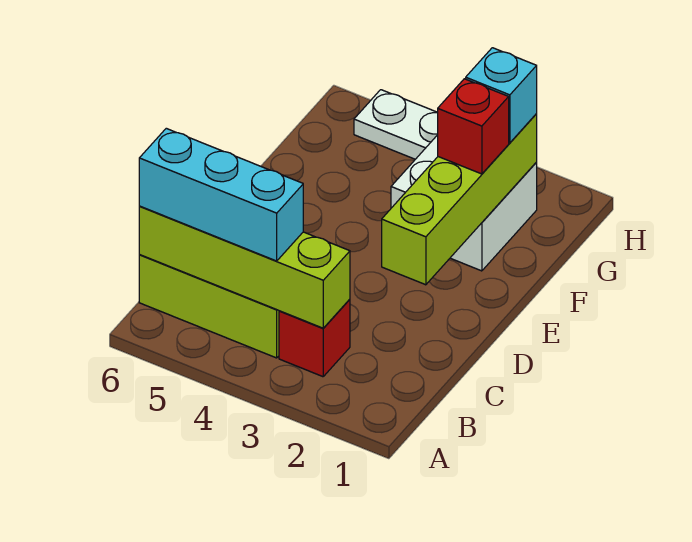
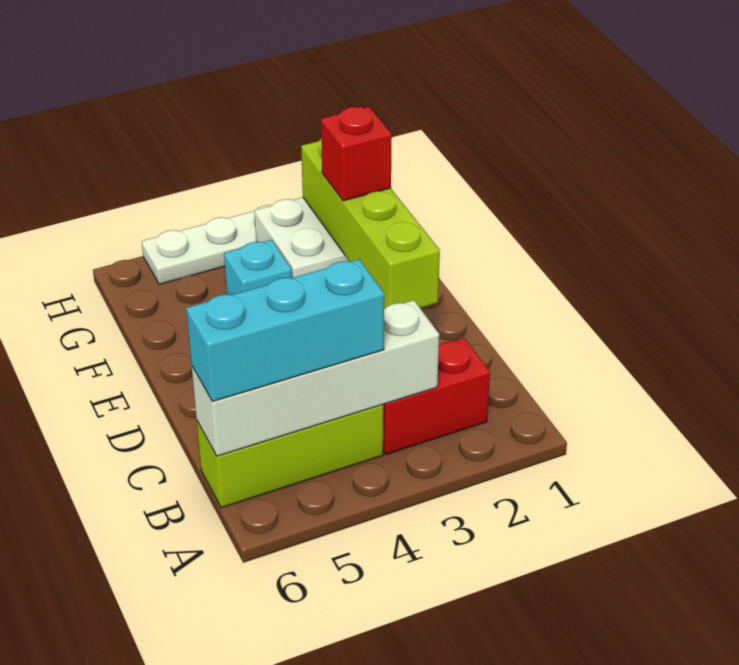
red 1x1 brick [279,299,350,377] -> red 1x2 brick [383,338,490,454]
lime 1x4 brick [139,206,350,328] -> white 1x4 brick [192,300,439,456]
cyan 1x1 brick [466,48,537,143] -> cyan 1x1 brick moved to [224,240,292,295]

